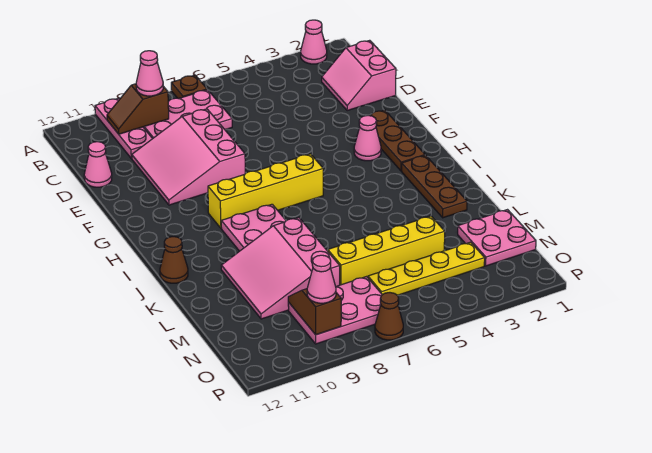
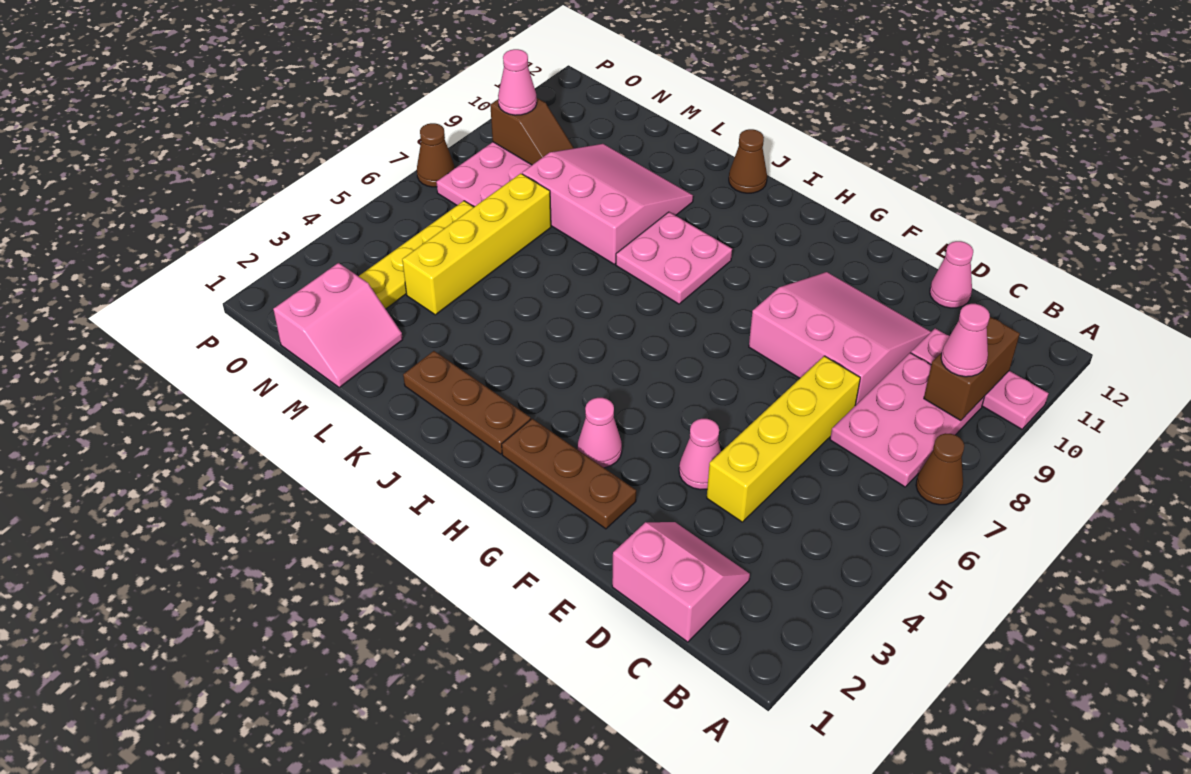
pink 1x1 cone [301,20,327,64] -> pink 1x1 cone moved to [679,419,721,490]
brown 1x1 plate [171,75,207,99] -> brown 1x1 cone [916,433,964,505]
brown 1x2 slope [107,84,169,134] -> brown 1x2 brick [924,317,1020,421]
yellow 1x4 brick [208,154,323,228] -> yellow 1x4 brick moved to [707,356,860,522]
pink 2x2 plate [458,210,536,266] -> pink 2x2 slope [273,263,403,387]

